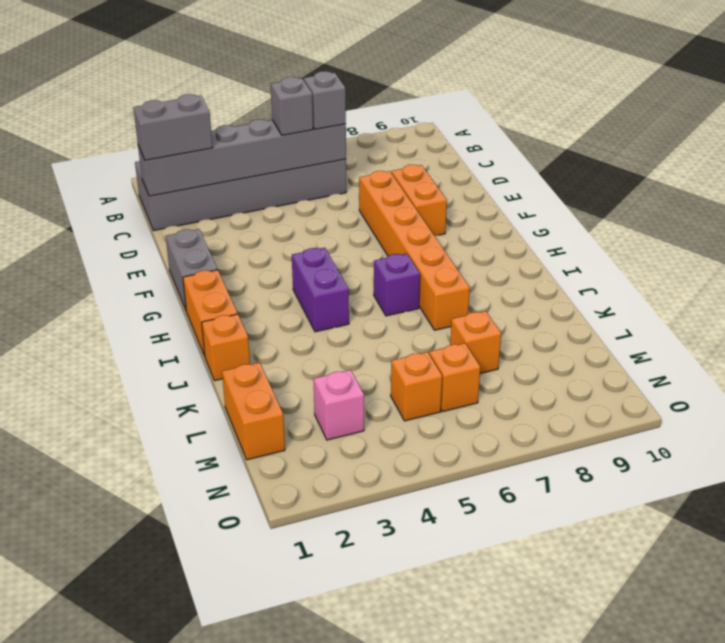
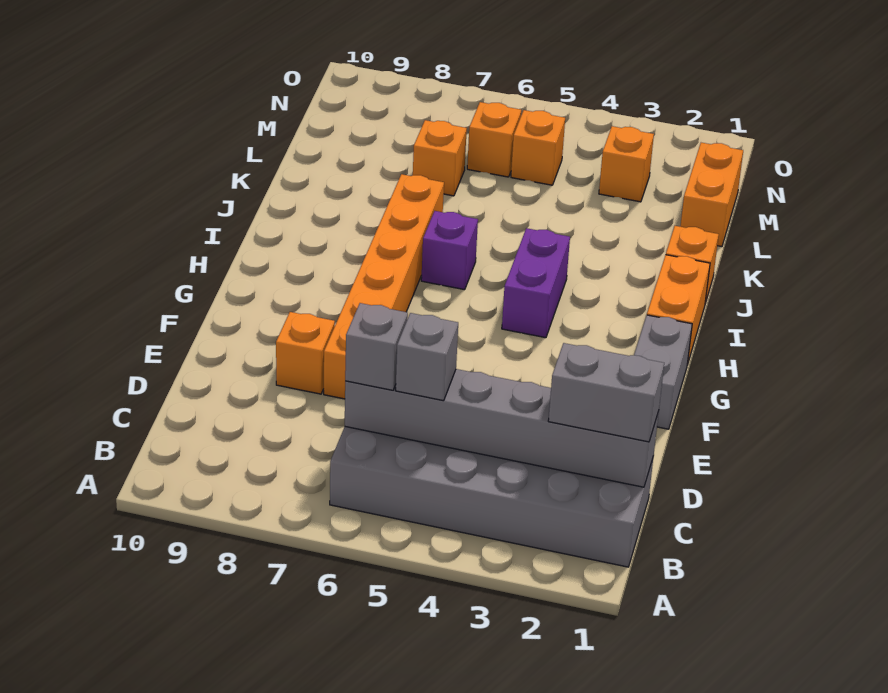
orange 1x2 brick [391,165,447,236] -> orange 1x1 brick [276,312,335,394]
pink 1x1 brick [313,370,364,440] -> orange 1x1 brick [599,126,654,202]

